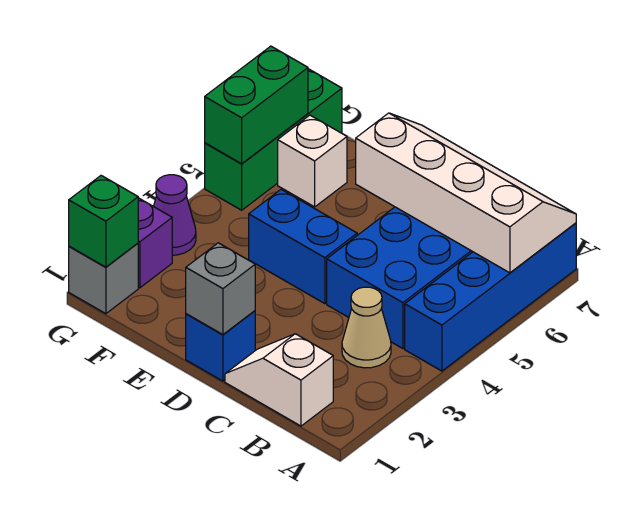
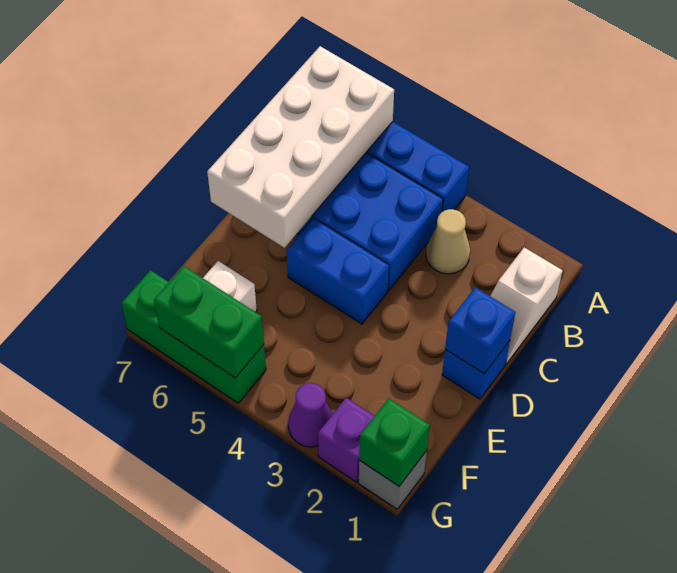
white 2x4 slope [356,113,576,273] -> white 2x4 brick [207,46,394,248]
grey 1x1 brick [186,243,255,335] -> blue 1x1 brick [445,287,515,374]
blue 1x2 brick [249,190,357,304] -> blue 1x2 brick turned to [287,218,389,324]

